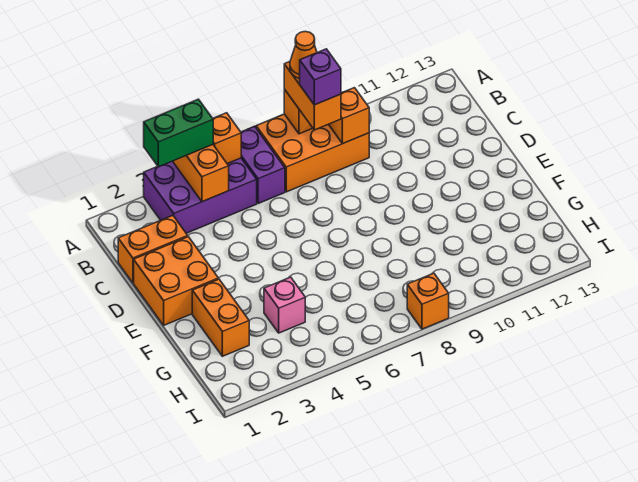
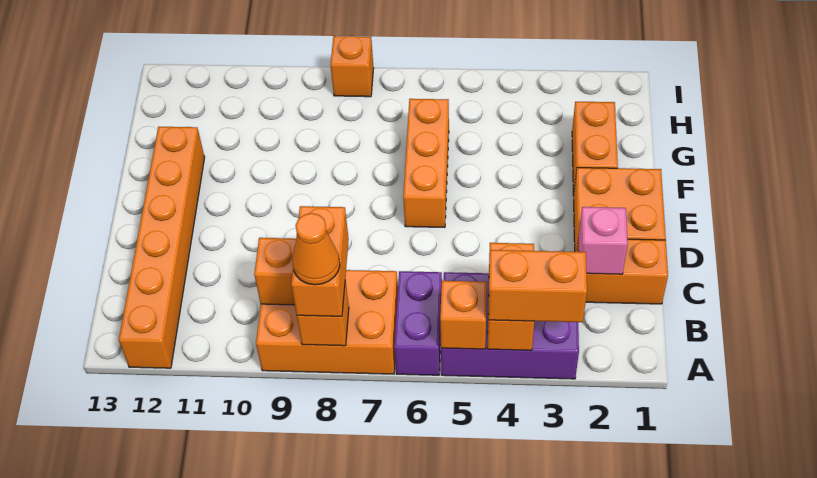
green 1x2 brick [144,99,213,167] -> orange 1x2 brick [488,250,587,322]
none -> orange 1x6 brick [119,127,205,368]
purple 1x1 brick [300,49,341,105] -> none
none -> orange 1x3 brick [403,99,449,228]
pink 1x1 brick [264,277,305,333] -> pink 1x1 brick moved to [578,207,628,274]

